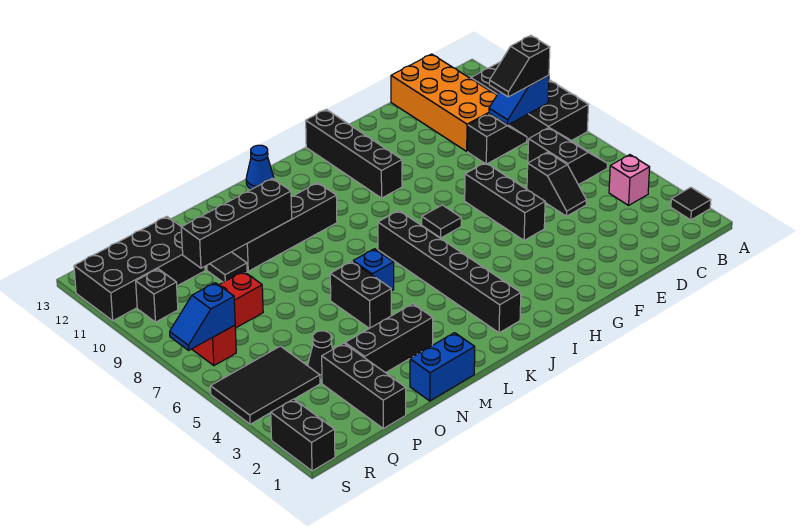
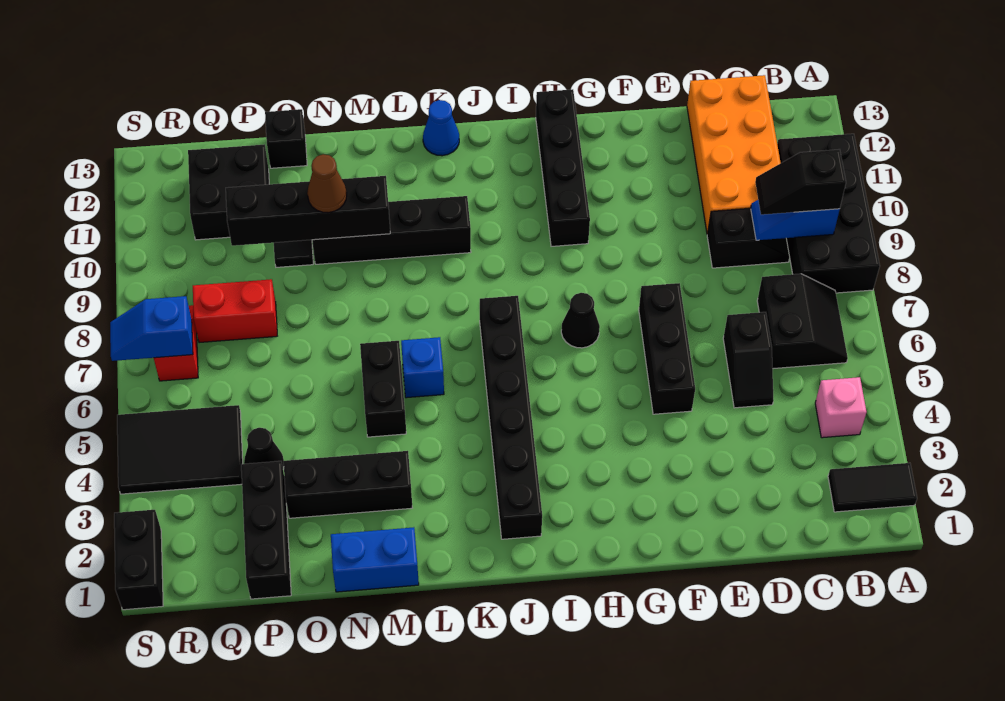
black 1x1 tile [671,187,711,220] -> black 1x2 tile [828,463,917,512]
black 1x1 tile [422,205,461,238] -> black 1x1 cone [561,293,600,348]
none -> brown 1x1 cone [307,154,347,213]
black 2x4 brick [74,216,205,321] -> black 2x2 brick [188,144,269,240]
black 1x1 brick [136,269,178,322] -> black 1x1 brick moved to [265,109,307,168]

